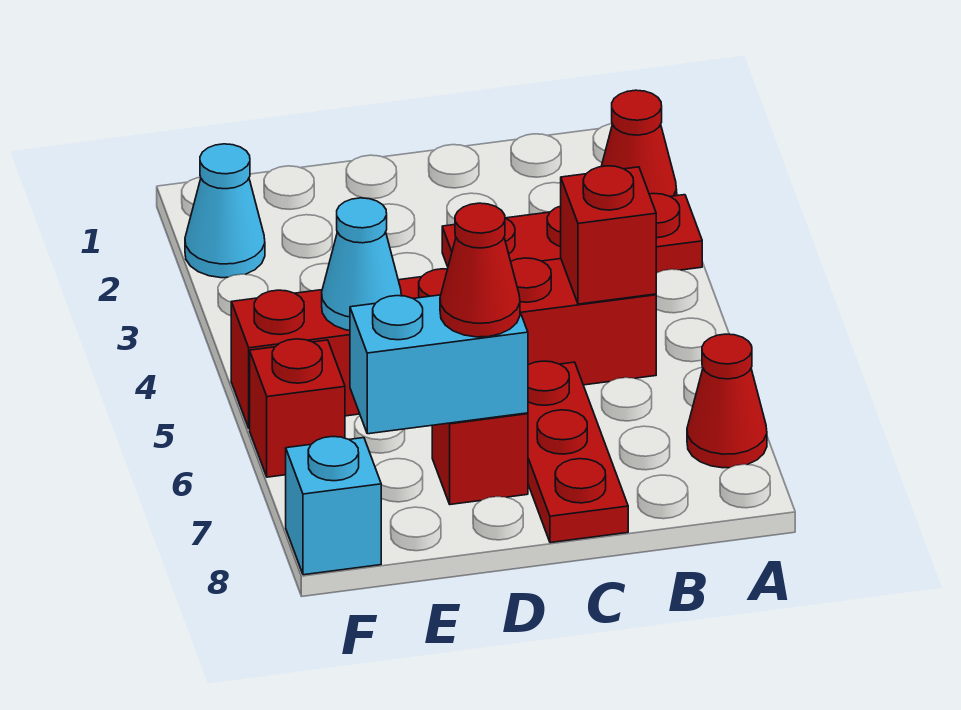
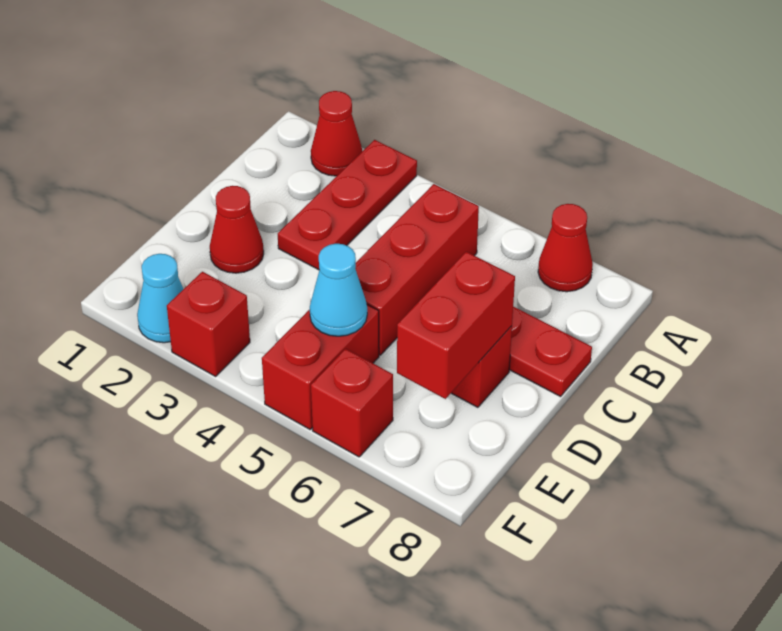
red 1x1 brick [561,166,656,304] -> red 1x1 brick moved to [167,272,250,376]
cyan 1x2 brick [350,295,528,434] -> red 1x2 brick [397,252,515,399]
red 1x1 cone [440,203,520,337] -> red 1x1 cone moved to [210,186,264,273]
cyan 1x1 brick [286,437,381,575] -> none

